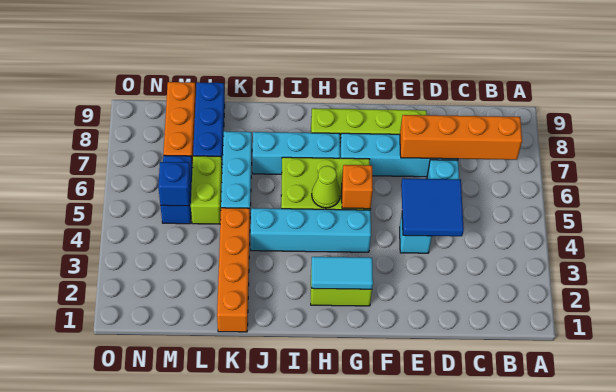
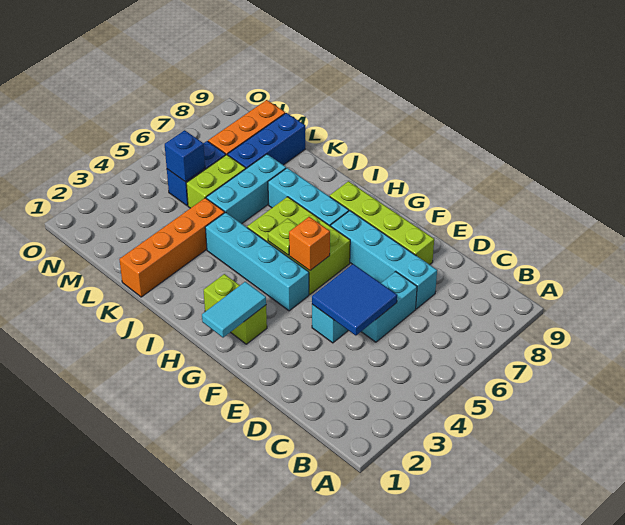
orange 1x4 brick [400,115,522,160] -> none
cyan 1x2 tile [312,257,373,289] -> cyan 1x2 tile turned to [202,282,266,338]
lime 1x1 cone [312,166,341,208] -> lime 1x1 plate [268,218,297,255]

